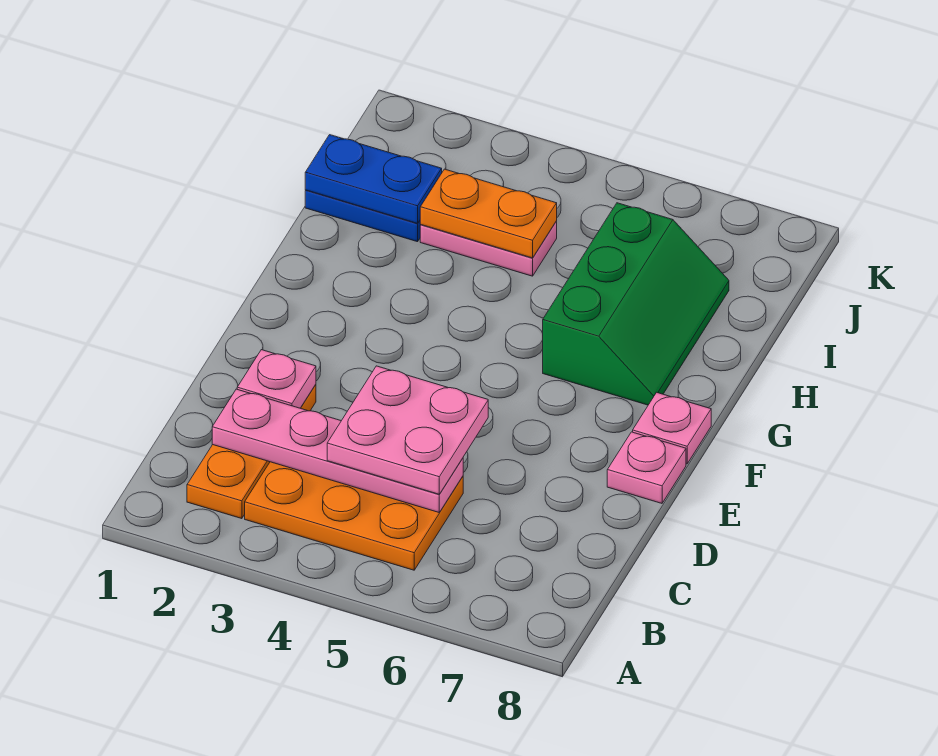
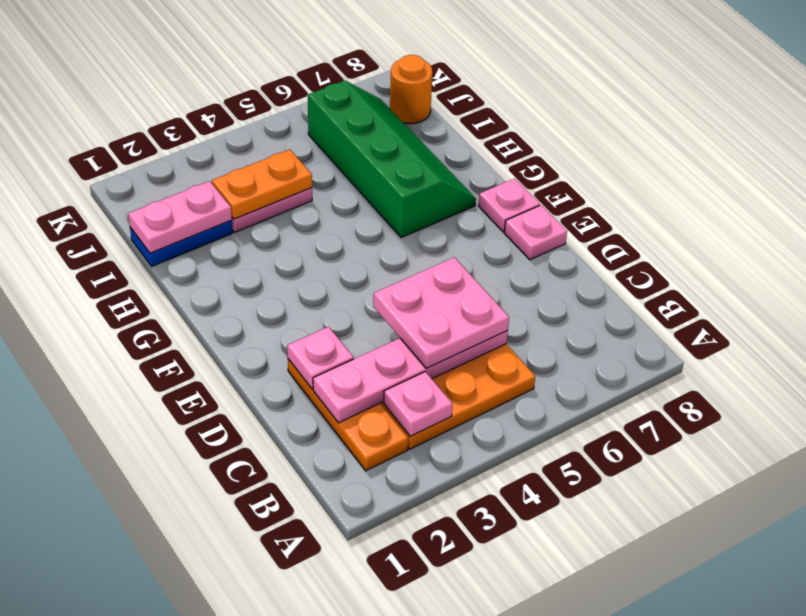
none -> pink 1x1 plate [384,372,453,436]
green 2x3 slope [543,203,729,405] -> green 2x4 slope [308,81,476,238]
blue 1x2 plate [305,135,442,223] -> pink 1x2 plate [128,181,232,253]
none -> orange 1x1 round brick [390,55,432,124]

